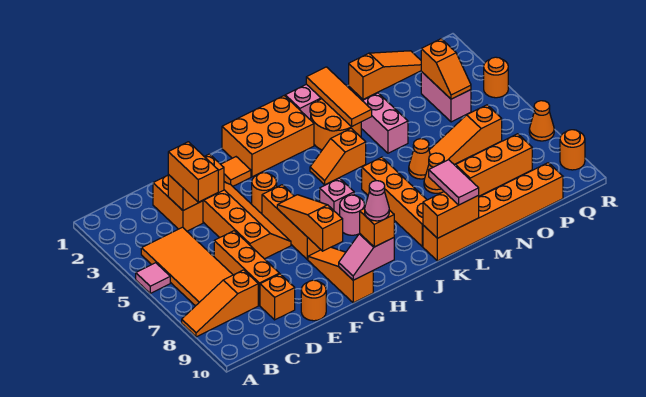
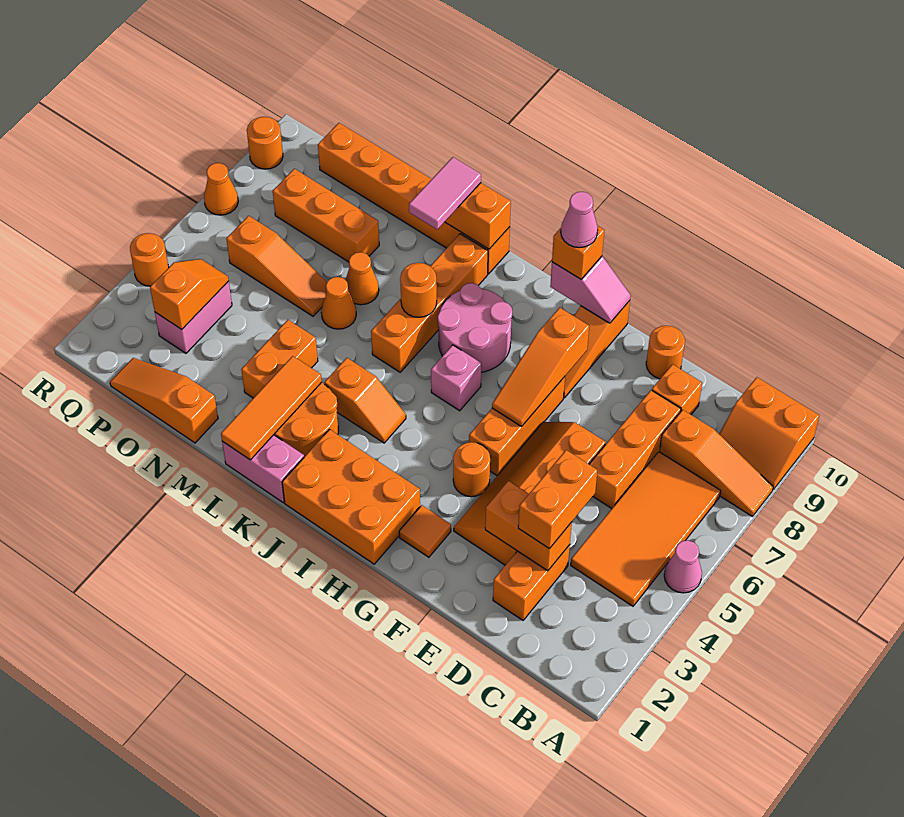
pink 1x1 tile [136,263,170,293] -> pink 1x1 cone [664,540,702,593]
none -> orange 2x2 slope [719,377,819,490]
pink 1x1 round brick [340,195,365,235] -> pink 2x2 round brick [438,283,512,372]
none -> orange 1x1 round brick [400,263,437,317]
pink 1x2 brick [361,93,408,153] -> orange 1x2 brick [241,320,318,398]

